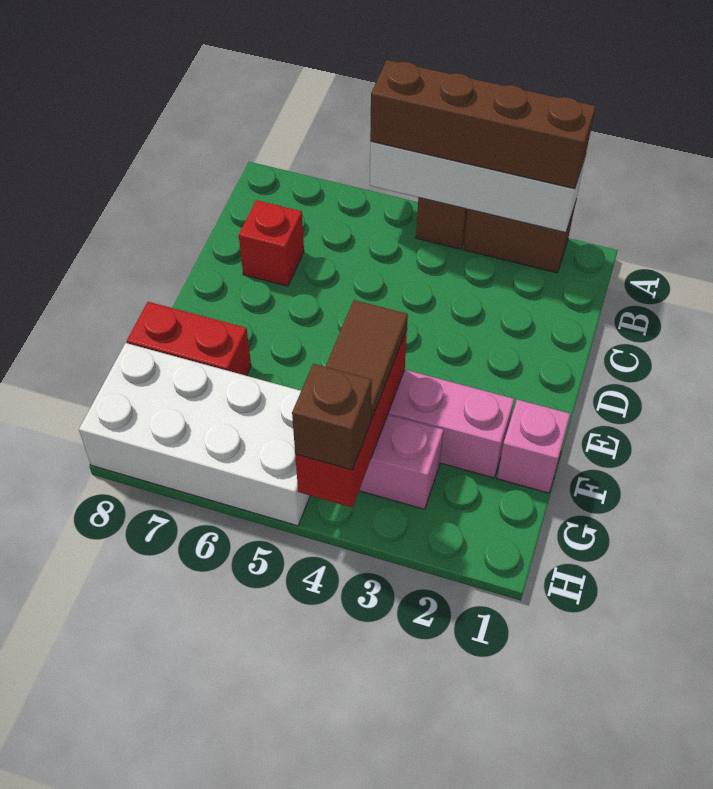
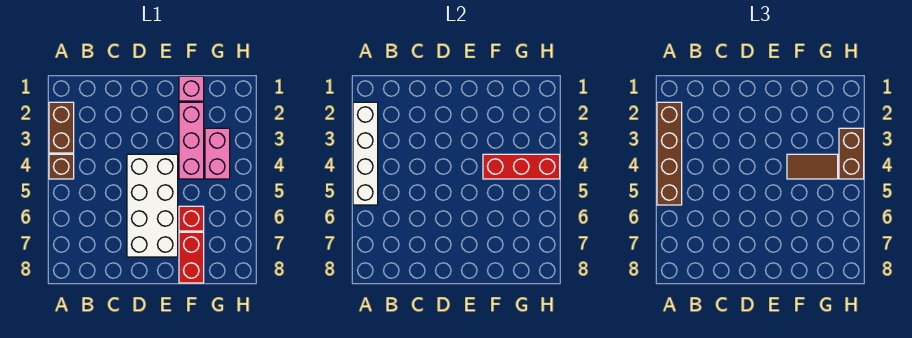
red 1x1 brick [239,200,304,286] -> red 1x1 brick moved to [179,206,204,231]
white 2x4 brick [79,343,310,526] -> white 2x4 brick moved to [127,154,178,257]
brown 1x1 brick [292,364,372,470] -> brown 1x2 brick [839,128,864,179]

